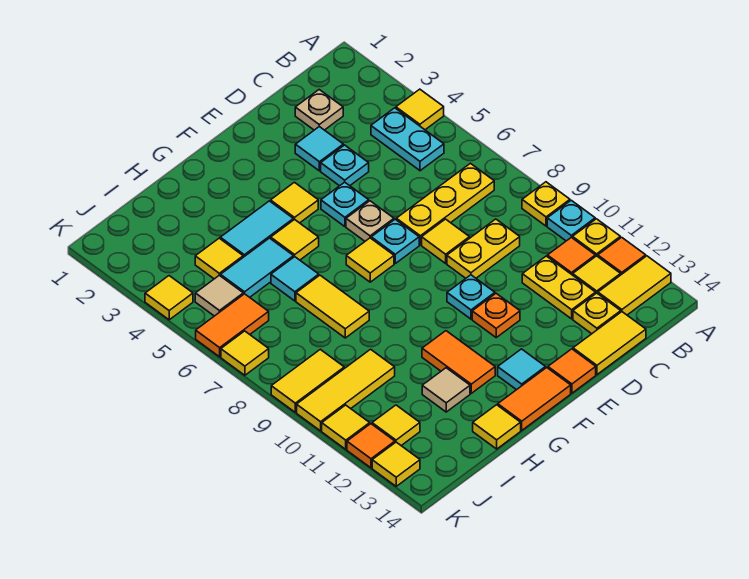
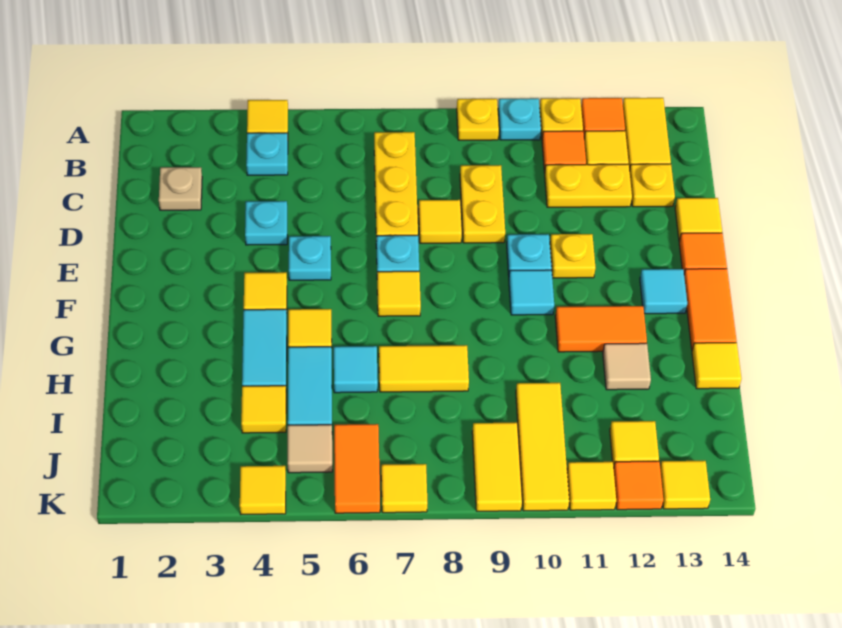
cyan 1x2 plate [371,108,444,171] -> cyan 1x1 plate [246,133,288,175]
yellow 1x2 tile [573,312,646,374] -> yellow 1x1 tile [675,198,722,241]
cyan 1x1 tile [295,127,343,171] -> cyan 1x1 tile moved to [509,270,554,315]
tan 1x1 plate [346,201,394,241] -> none
orange 1x1 plate [472,293,520,337] -> yellow 1x1 plate [550,234,596,278]

